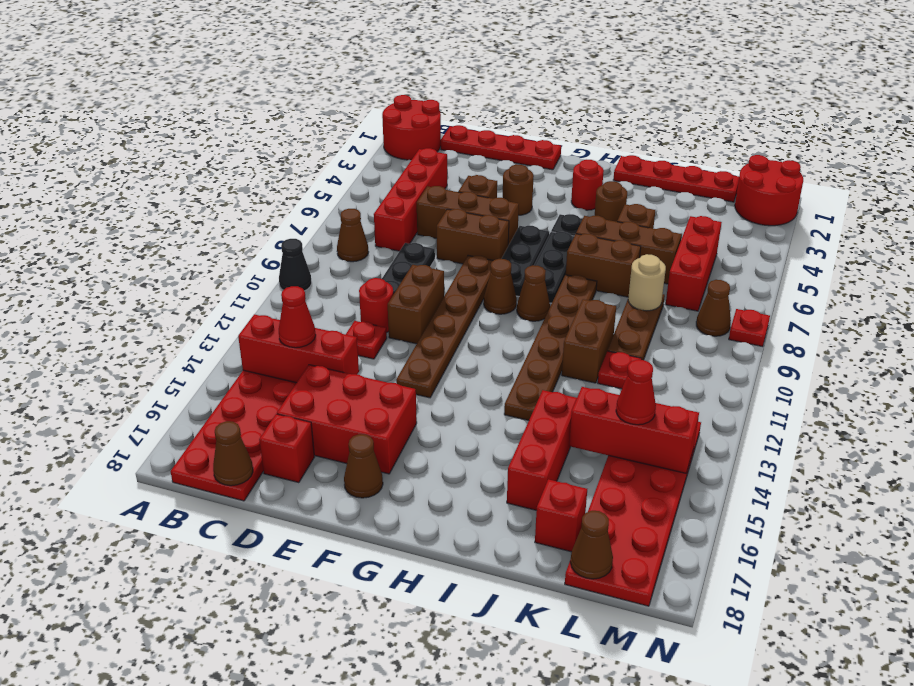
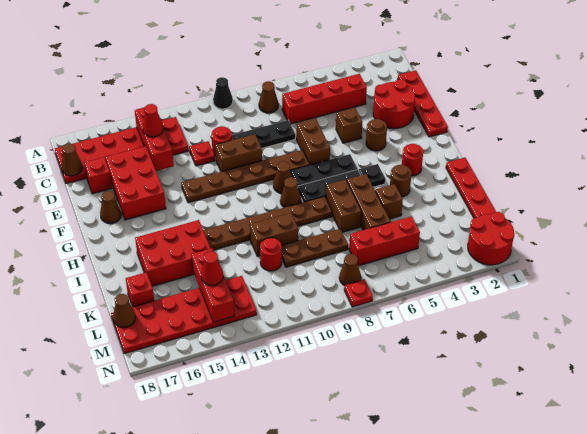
red 2x2 round brick [382,95,441,160] -> red 2x2 round brick moved to [373,79,415,129]
brown 1x3 brick [417,186,519,246] -> none
red 1x3 brick [507,390,577,510] -> red 2x3 brick [135,220,210,286]
tan 1x1 round brick [628,254,666,311] -> none
red 1x1 plate [598,351,641,389] -> red 1x1 round brick [260,238,282,271]

